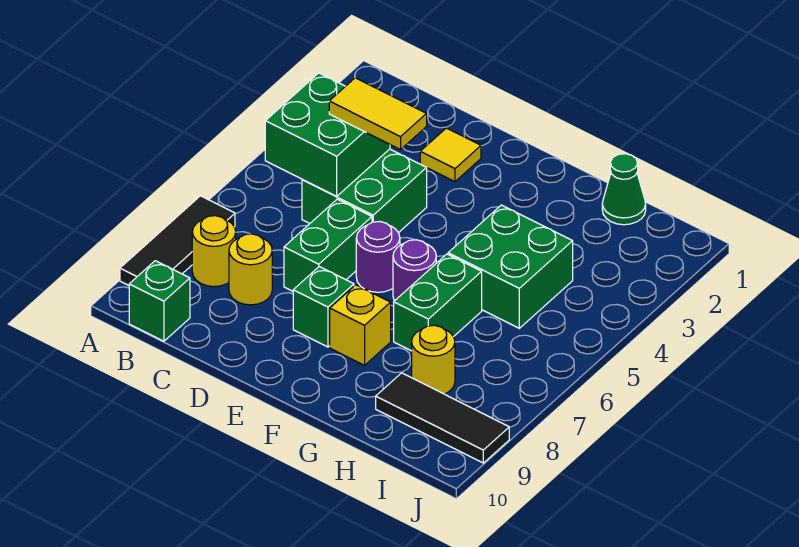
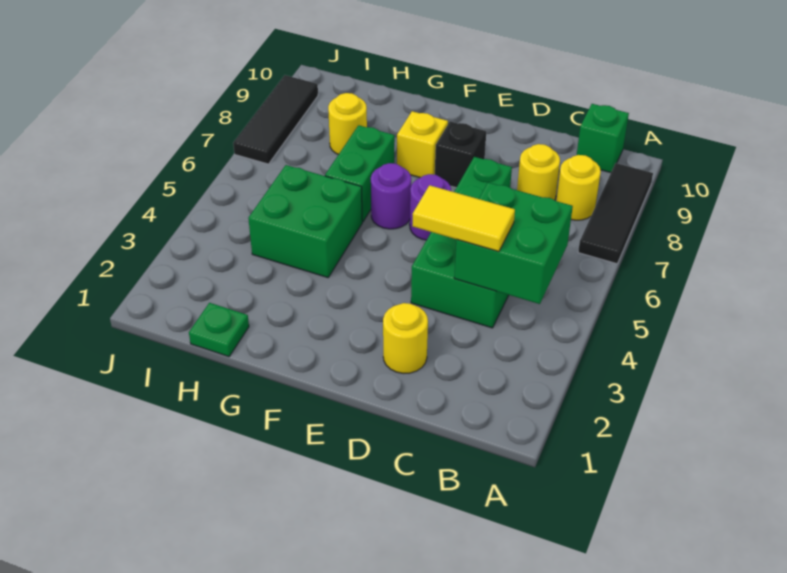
yellow 1x1 tile [420,128,481,182] -> yellow 1x1 round brick [383,303,428,374]
green 1x1 brick [293,267,354,347] -> black 1x1 brick [435,121,486,188]
green 1x1 cone [602,154,646,225] -> green 1x1 plate [189,303,249,357]
black 1x3 tile [376,373,509,463] -> black 1x3 tile turned to [233,75,318,164]

